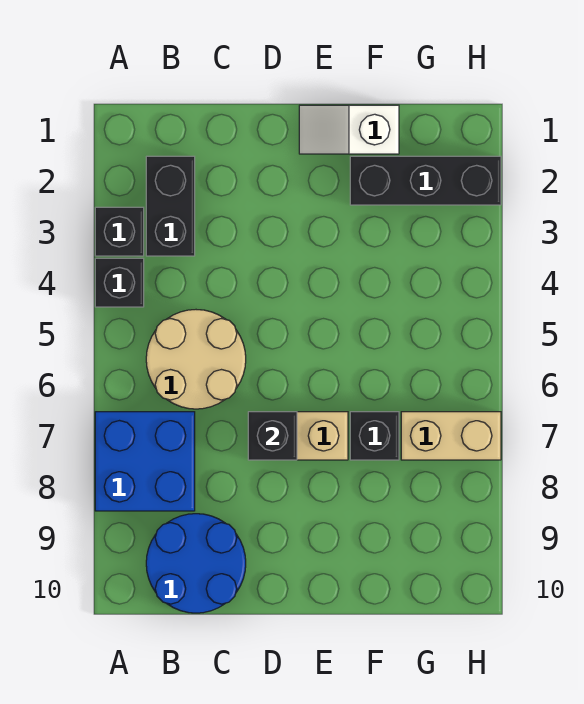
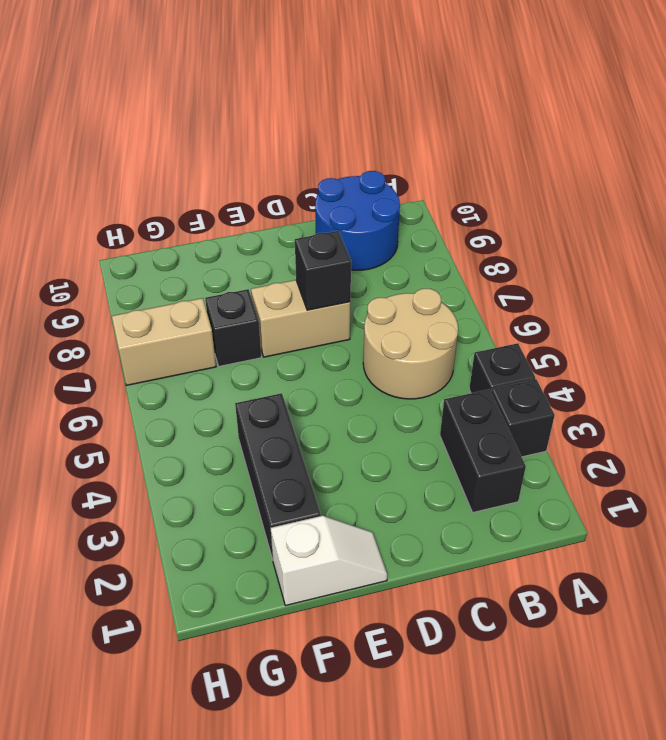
blue 2x2 brick [95,412,195,511] -> none
black 1x3 brick [350,156,501,205] -> black 1x3 brick turned to [235,393,321,560]

